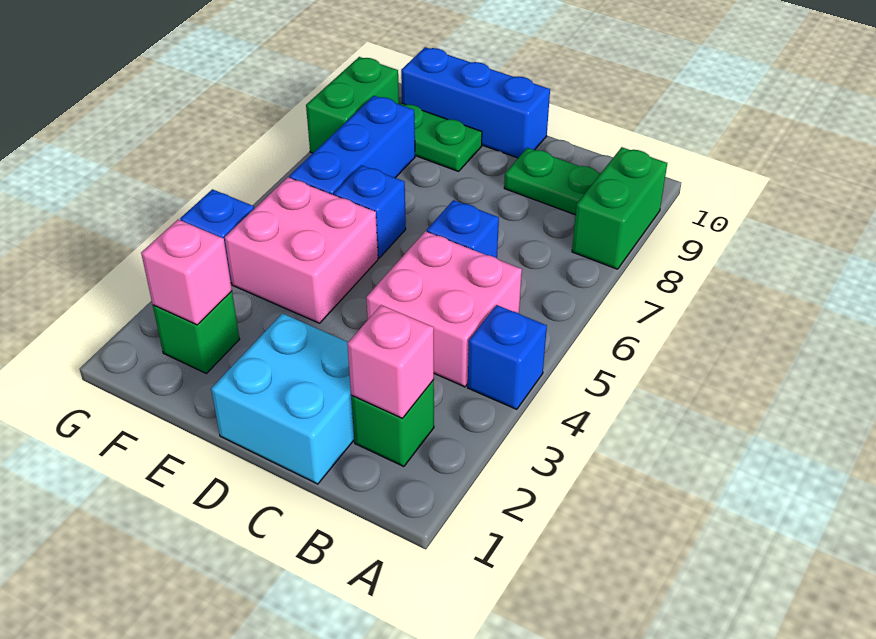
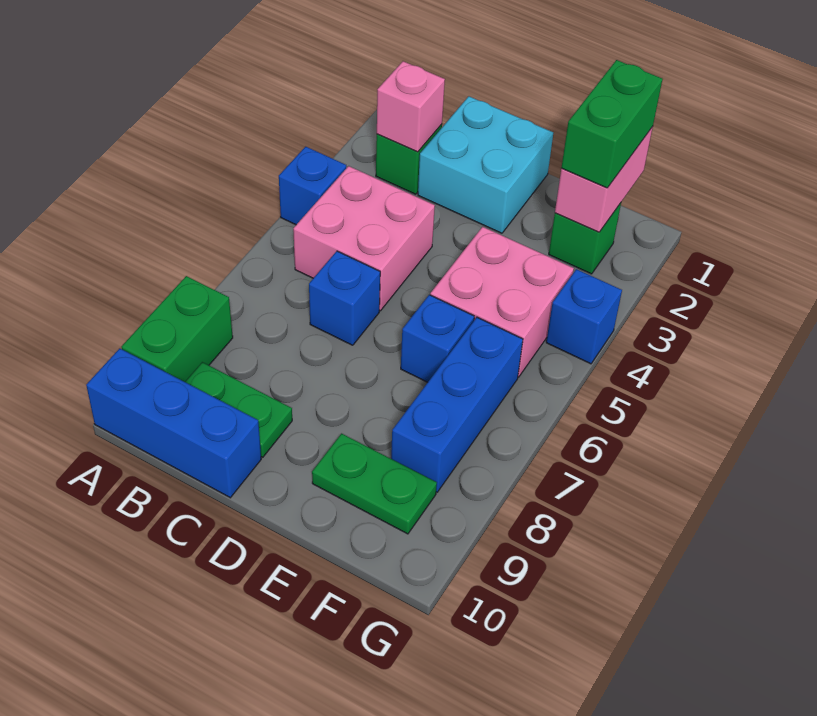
blue 1x3 brick [401,47,550,158] -> blue 1x3 brick moved to [86,348,261,498]
pink 1x1 brick [141,220,232,325] -> pink 1x2 brick [555,127,653,232]
green 1x2 brick [306,57,399,153] -> green 1x2 brick moved to [561,60,663,188]

